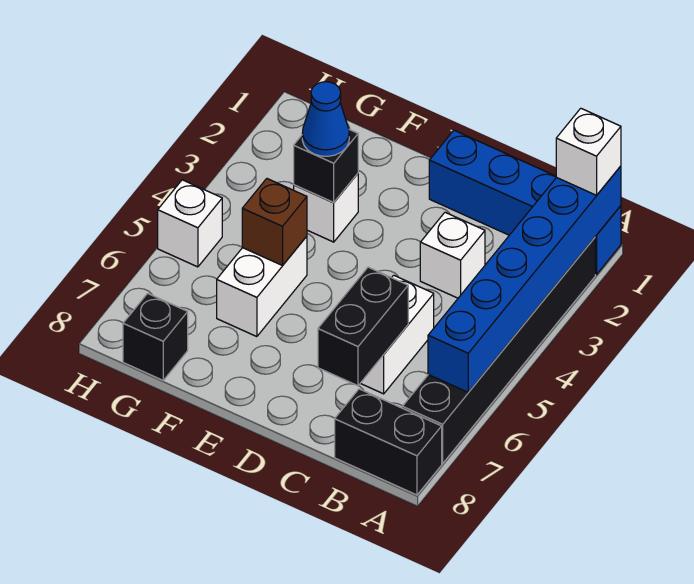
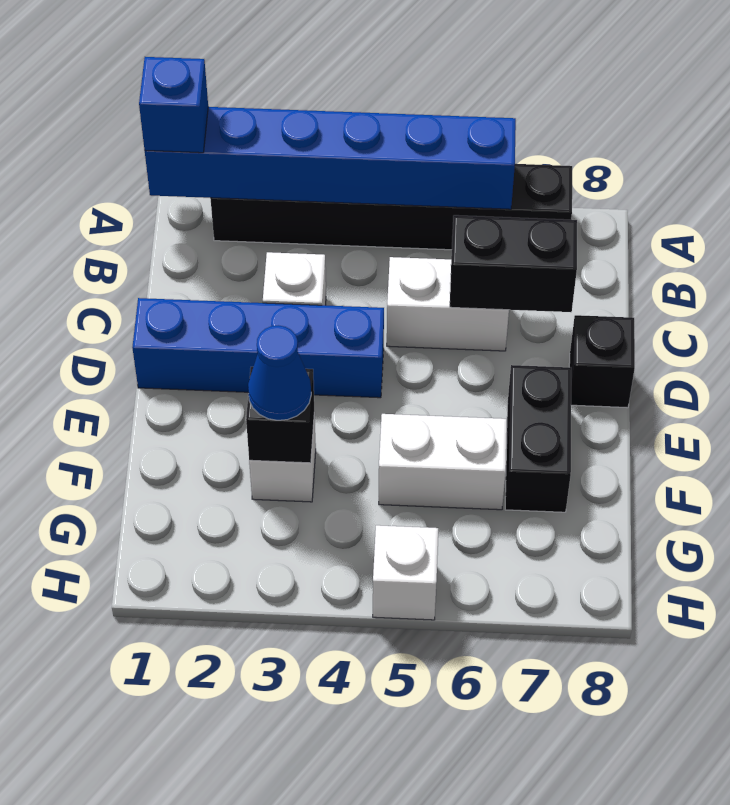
blue 1x4 brick [429,130,621,275] -> blue 1x4 brick turned to [132,298,384,398]
white 1x1 brick [556,108,621,195] -> blue 1x1 brick [139,57,208,153]
black 1x2 brick [335,389,442,495] -> black 1x2 brick moved to [505,365,571,512]
brown 1x1 brick [242,179,307,265] -> none
black 1x1 brick [123,293,188,380] -> black 1x1 brick moved to [569,315,635,408]

